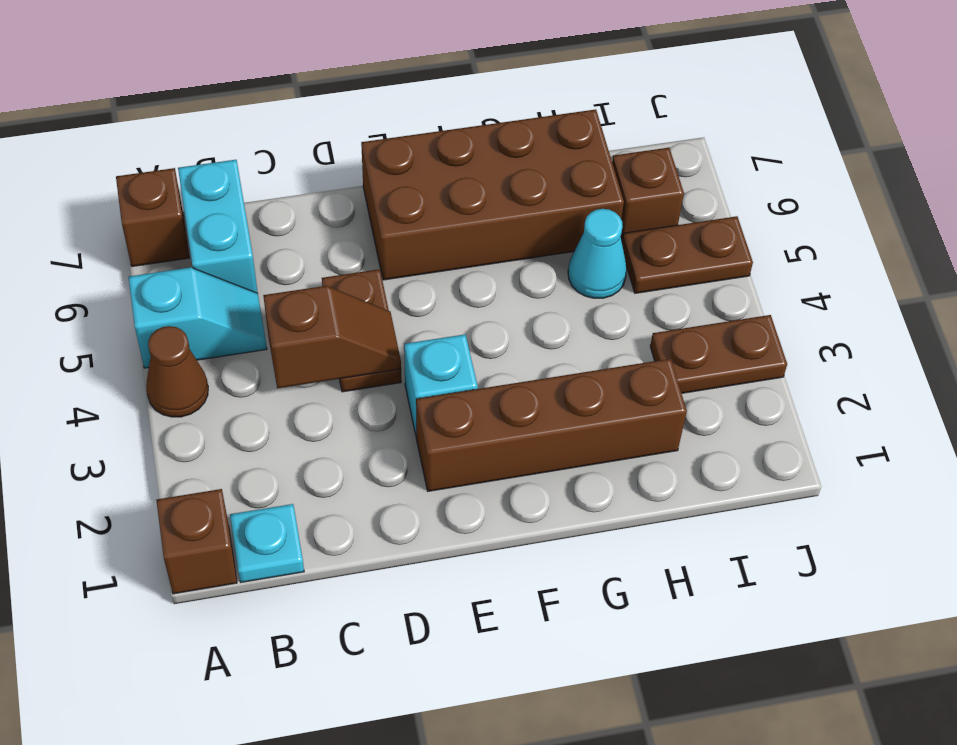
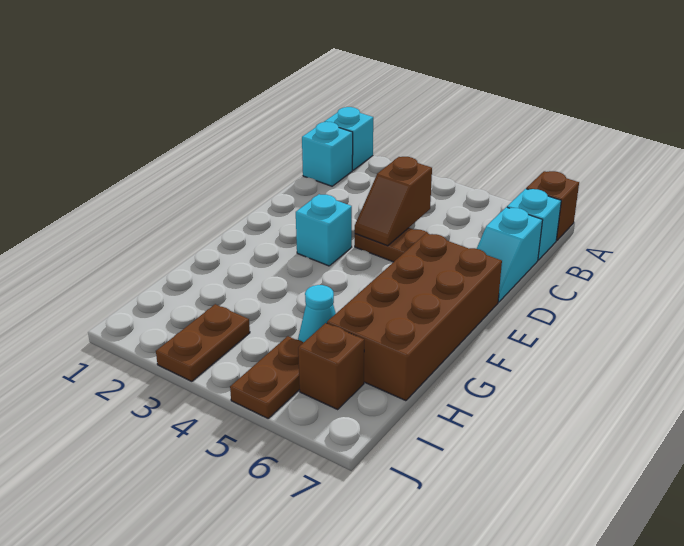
brown 1x1 brick [156,489,237,594] -> cyan 1x1 brick [324,107,373,170]
brown 1x1 cone [146,326,208,417] -> none
cyan 1x2 slope [128,267,267,368] -> cyan 1x2 slope moved to [477,207,543,302]
cyan 1x1 plate [230,504,304,582] -> cyan 1x1 brick [302,122,353,186]
cyan 1x2 brick [178,160,258,293] -> cyan 1x1 brick [507,189,561,260]
brown 1x4 brick [416,359,687,491] -> none

